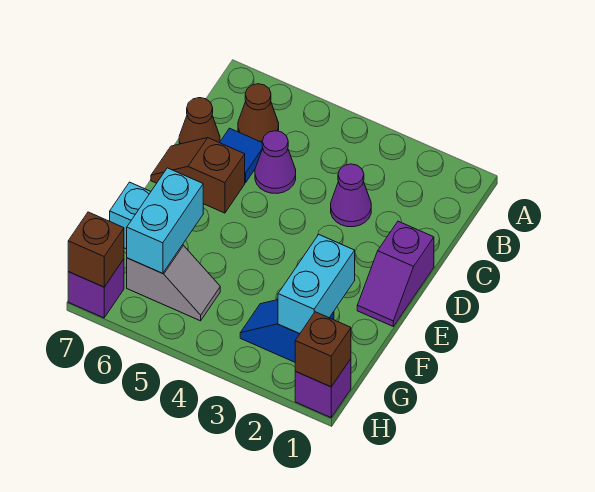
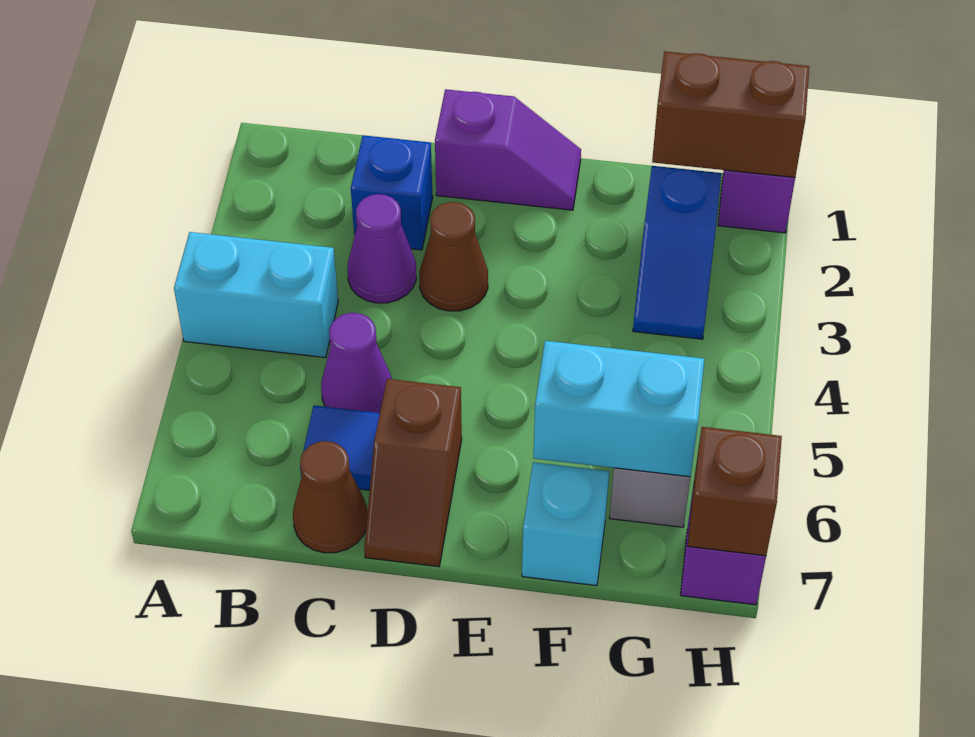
brown 1x1 cone [238,84,279,142] -> brown 1x1 cone moved to [419,202,488,311]
none -> blue 1x1 brick [351,135,433,250]
cyan 1x2 brick [278,235,355,334] -> cyan 1x2 brick moved to [174,232,338,358]
brown 1x1 brick [295,312,351,387] -> brown 1x2 brick [652,51,809,177]

